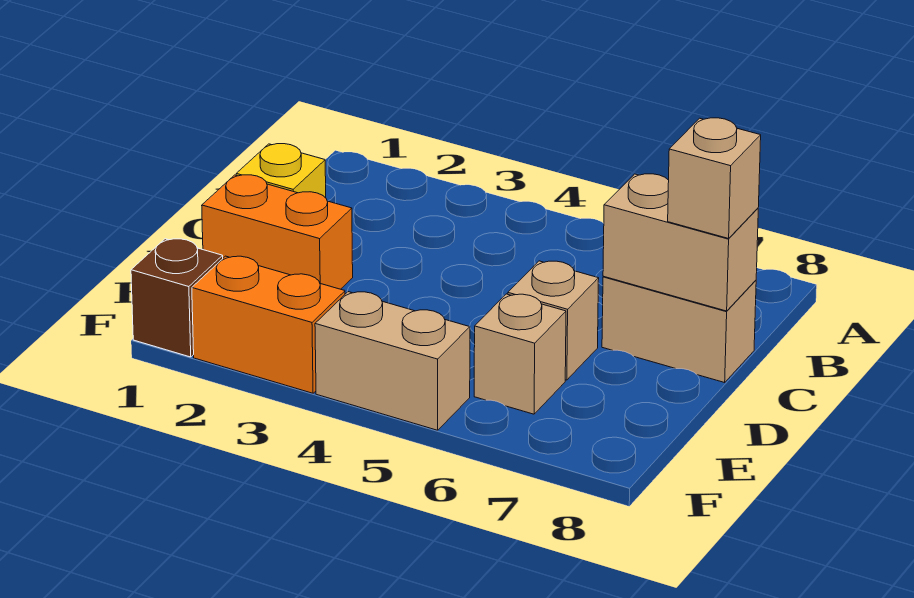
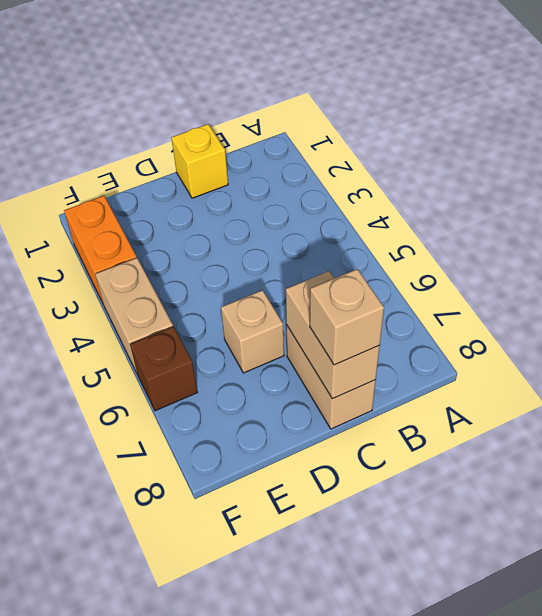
orange 1x2 brick [202,175,353,289] -> none
tan 1x1 brick [474,294,566,414] -> none
brown 1x1 brick [131,239,223,357] -> brown 1x1 brick moved to [130,327,197,411]

